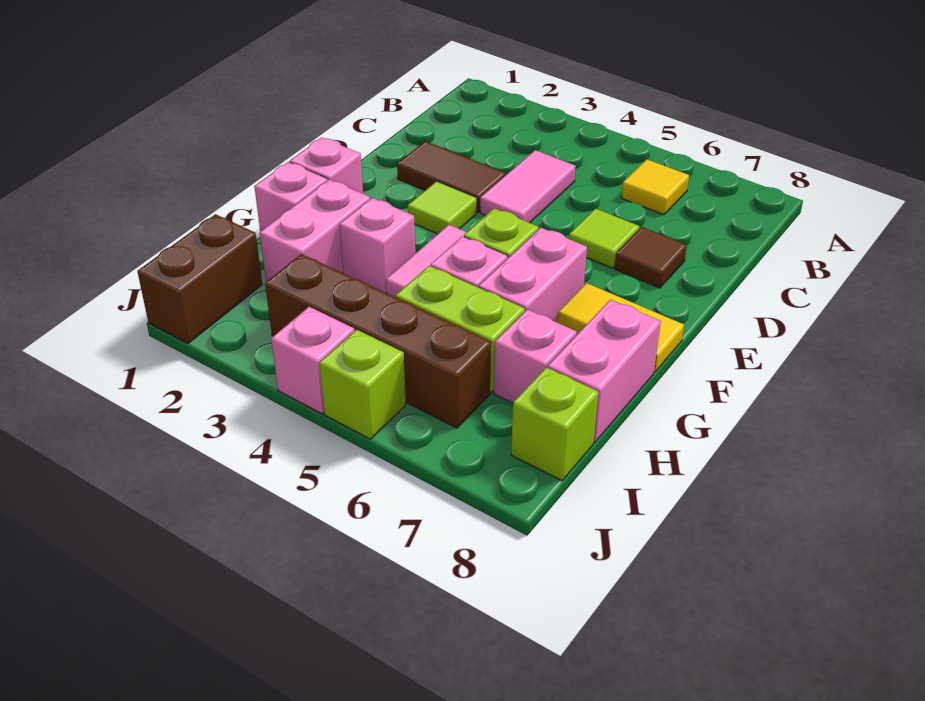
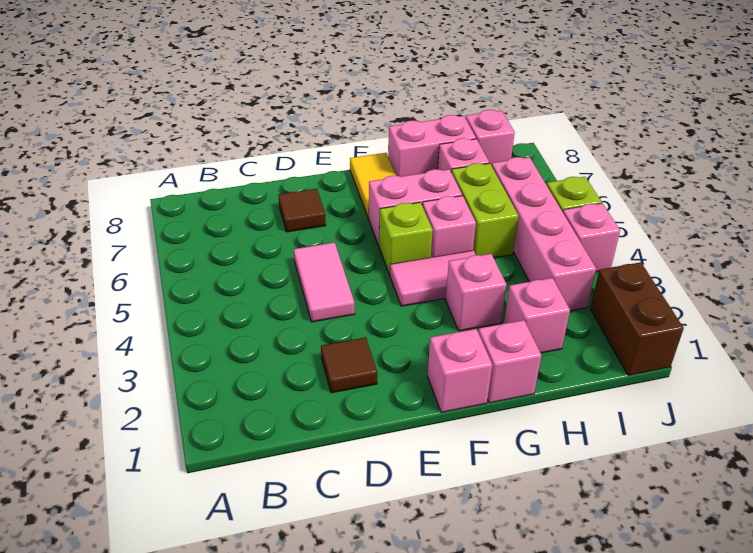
yellow 1x1 tile [621,159,689,215] -> none
pink 1x2 tile [480,150,576,223] -> pink 1x2 tile turned to [294,242,355,322]
brown 1x2 tile [397,141,506,212] -> brown 1x1 tile [321,337,377,393]
lime 1x1 tile [569,209,639,268] -> none
lime 1x1 tile [408,181,477,234] -> none
pink 1x2 brick [260,180,370,282] -> pink 1x1 brick [504,278,570,353]
brown 1x2 brick [137,214,262,343] -> brown 1x2 brick turned to [590,262,684,375]
brown 1x4 brick [265,254,491,428] -> pink 1x4 brick [492,157,596,311]
lime 1x1 brick [511,367,598,481] -> pink 1x1 brick [466,110,515,166]

